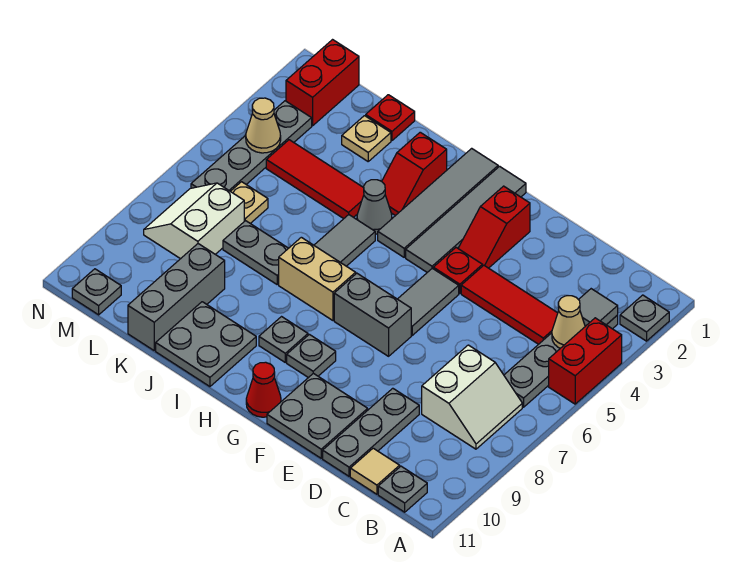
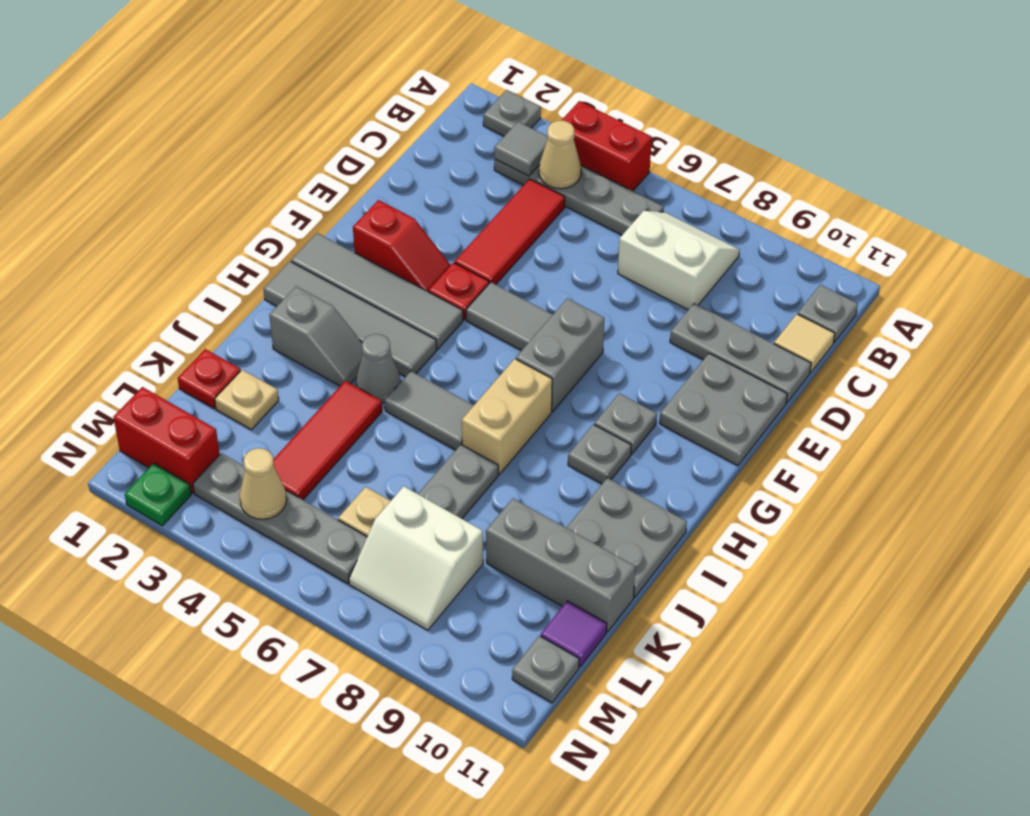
red 1x1 cone [246,362,281,417] -> none
red 1x2 slope [382,132,447,216] -> grey 1x2 slope [269,286,363,386]
none -> purple 1x1 tile [541,601,607,667]
none -> green 1x1 plate [125,463,191,526]

